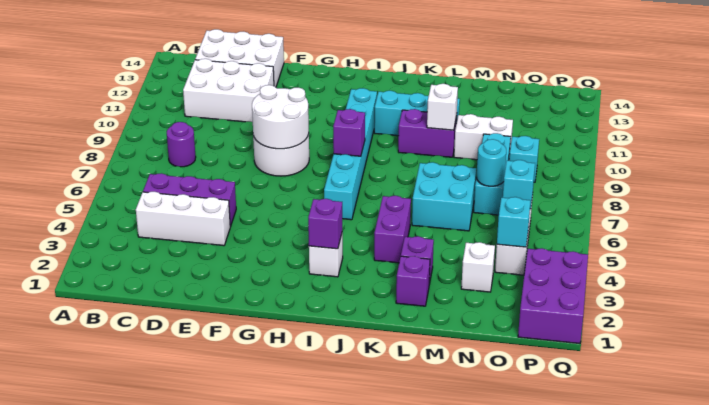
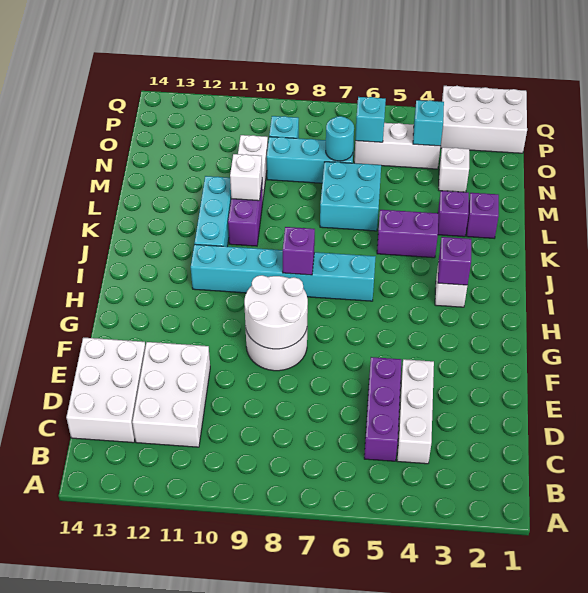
purple 1x1 round brick [167,122,196,167] -> none
purple 2x3 brick [518,248,588,344] -> white 2x3 brick [440,86,527,153]

